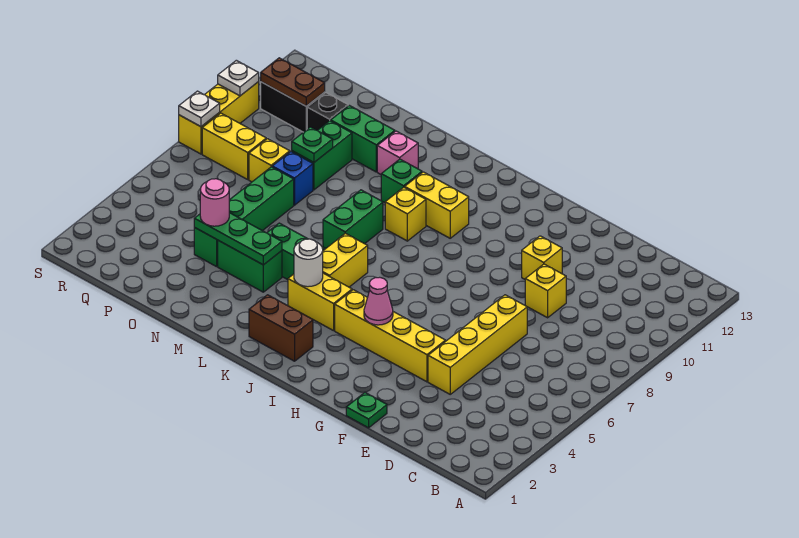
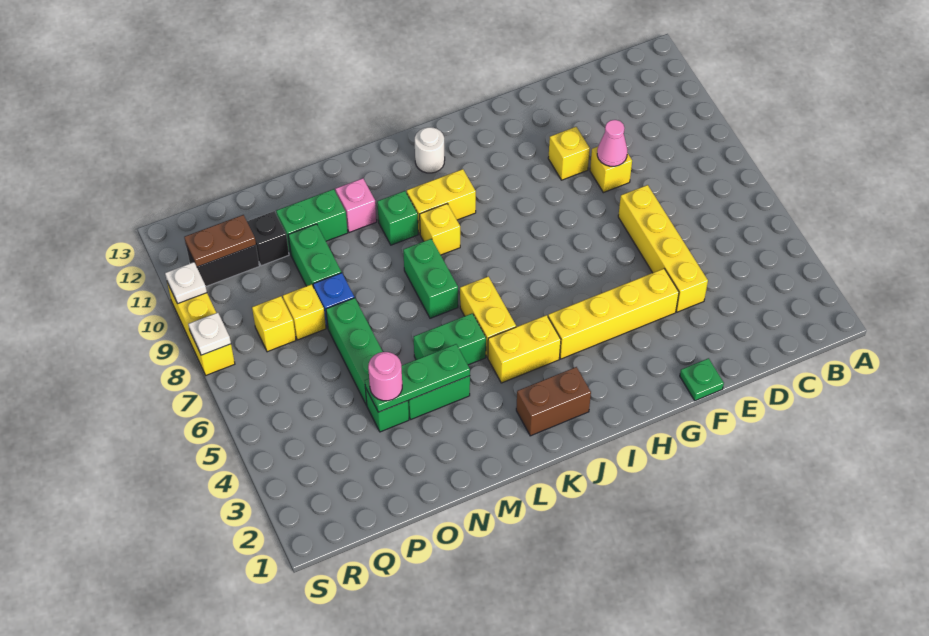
pink 1x1 cone [364,277,393,325] -> pink 1x1 cone moved to [597,120,627,166]
white 1x1 round brick [294,239,323,287] -> white 1x1 round brick moved to [415,127,445,173]
green 1x1 plate [292,127,333,162] -> none
yellow 1x2 brick [202,113,266,179] -> yellow 1x1 brick [252,296,296,352]

